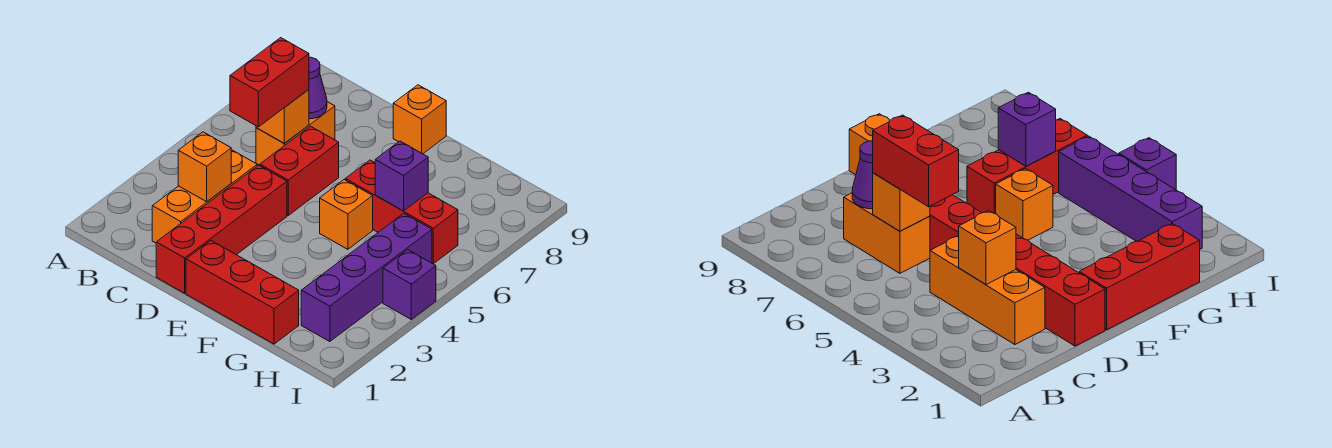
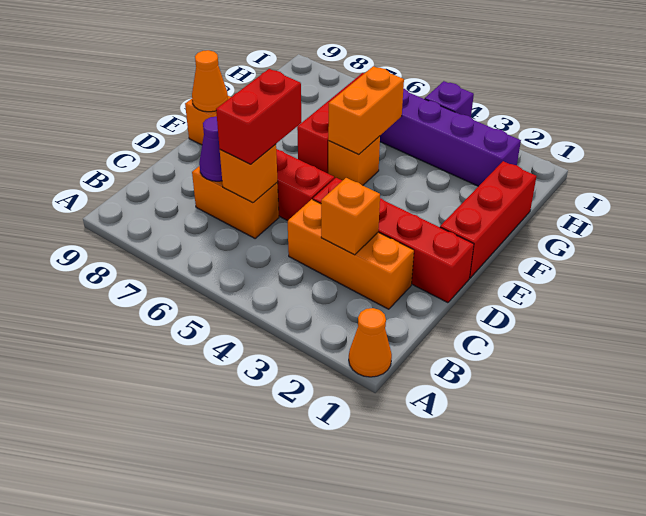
none -> orange 1x1 cone [349,308,392,377]
red 1x2 brick [230,38,309,127] -> red 1x2 brick turned to [216,69,302,164]
none -> orange 1x1 cone [192,50,228,112]
none -> orange 1x2 brick [328,66,404,155]
purple 1x1 brick [375,141,428,211] -> none

